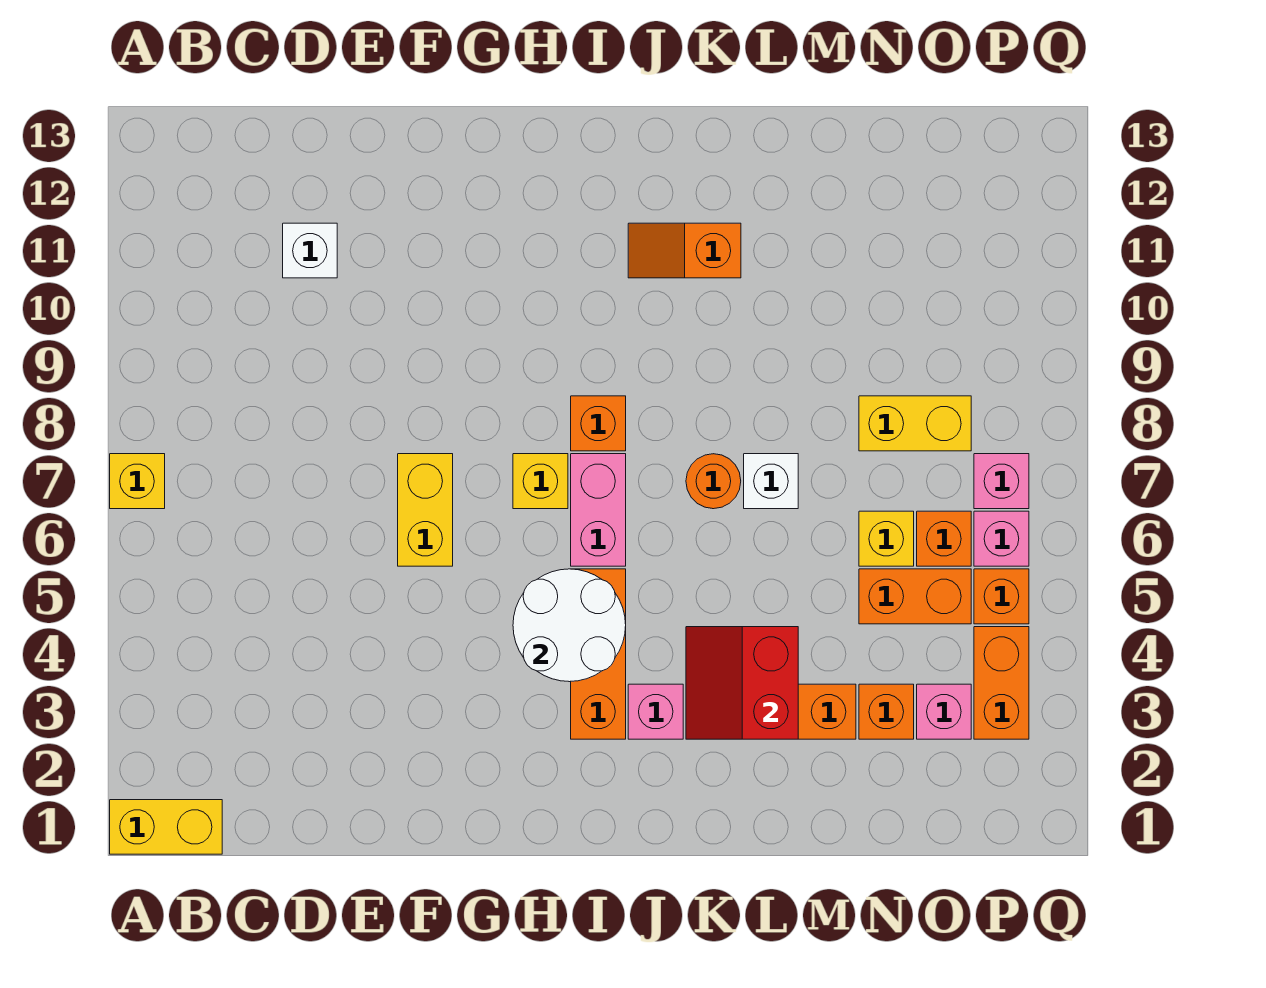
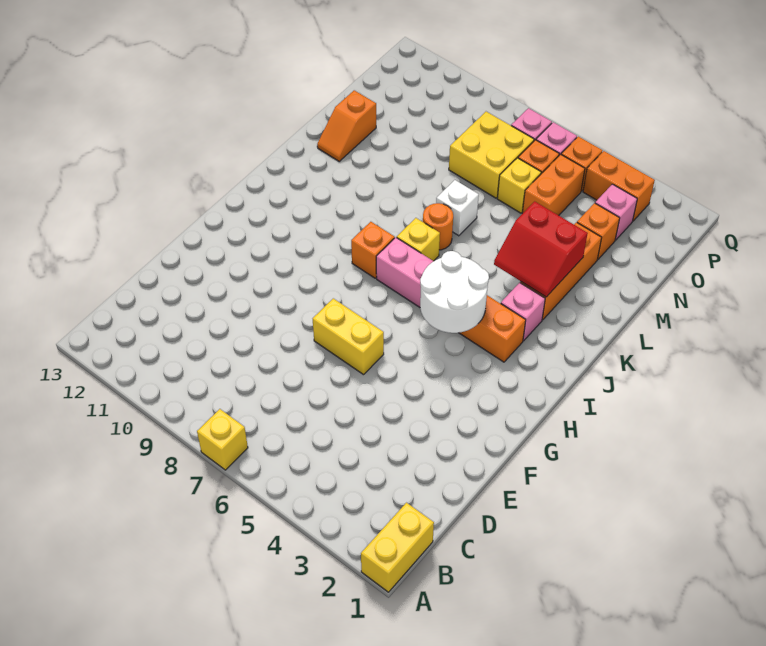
white 1x1 brick [283,223,337,278] -> none
yellow 1x1 brick [513,454,568,509] -> yellow 1x1 brick moved to [397,218,440,261]
orange 1x2 slope [628,223,741,278] -> orange 1x2 slope moved to [317,90,376,161]
yellow 1x2 brick [859,396,971,451] -> yellow 2x2 brick [449,112,534,198]

